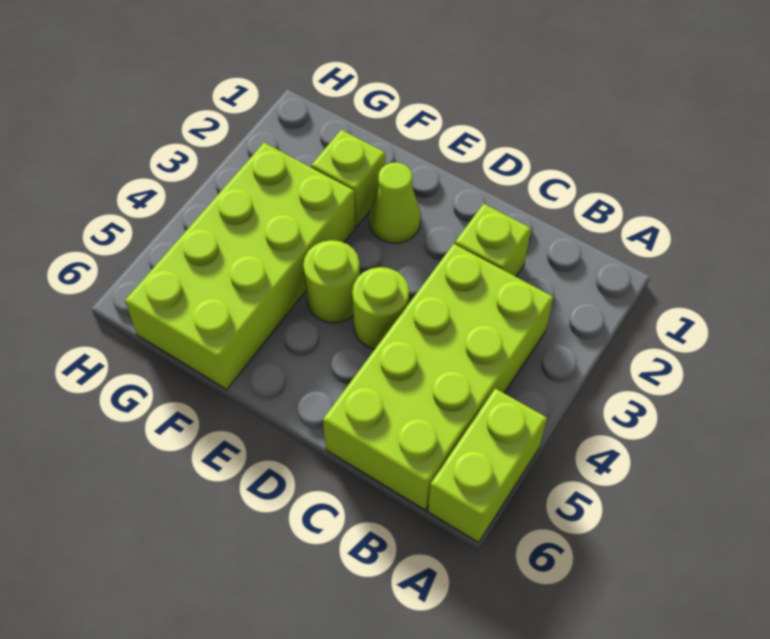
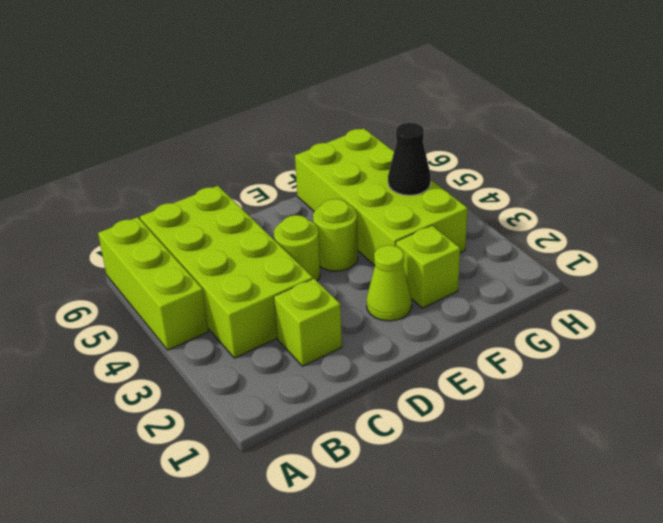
lime 1x2 brick [428,388,547,542] -> lime 1x3 brick [98,217,208,350]
none -> black 1x1 cone [388,123,431,195]

